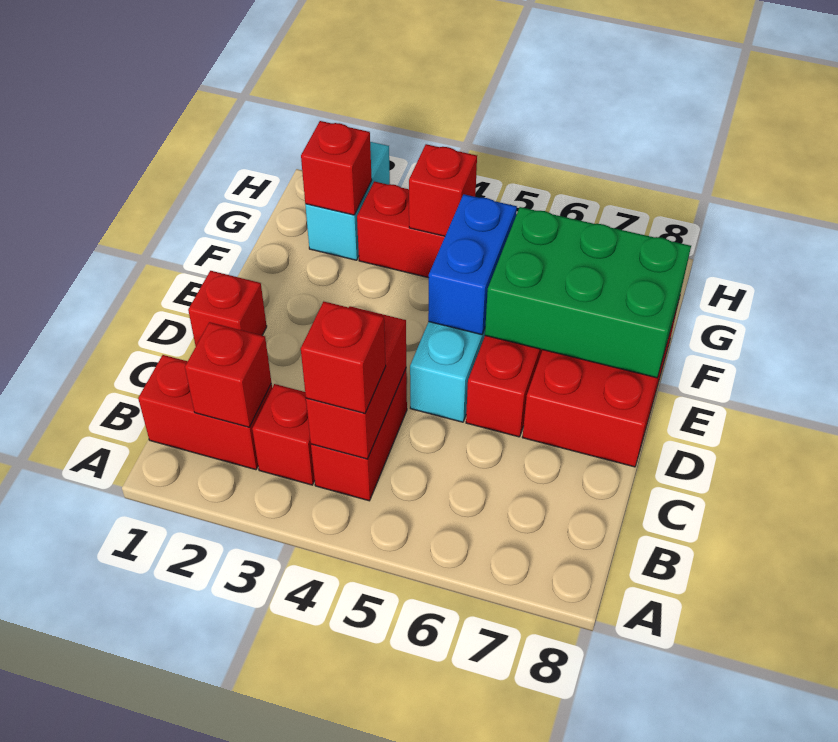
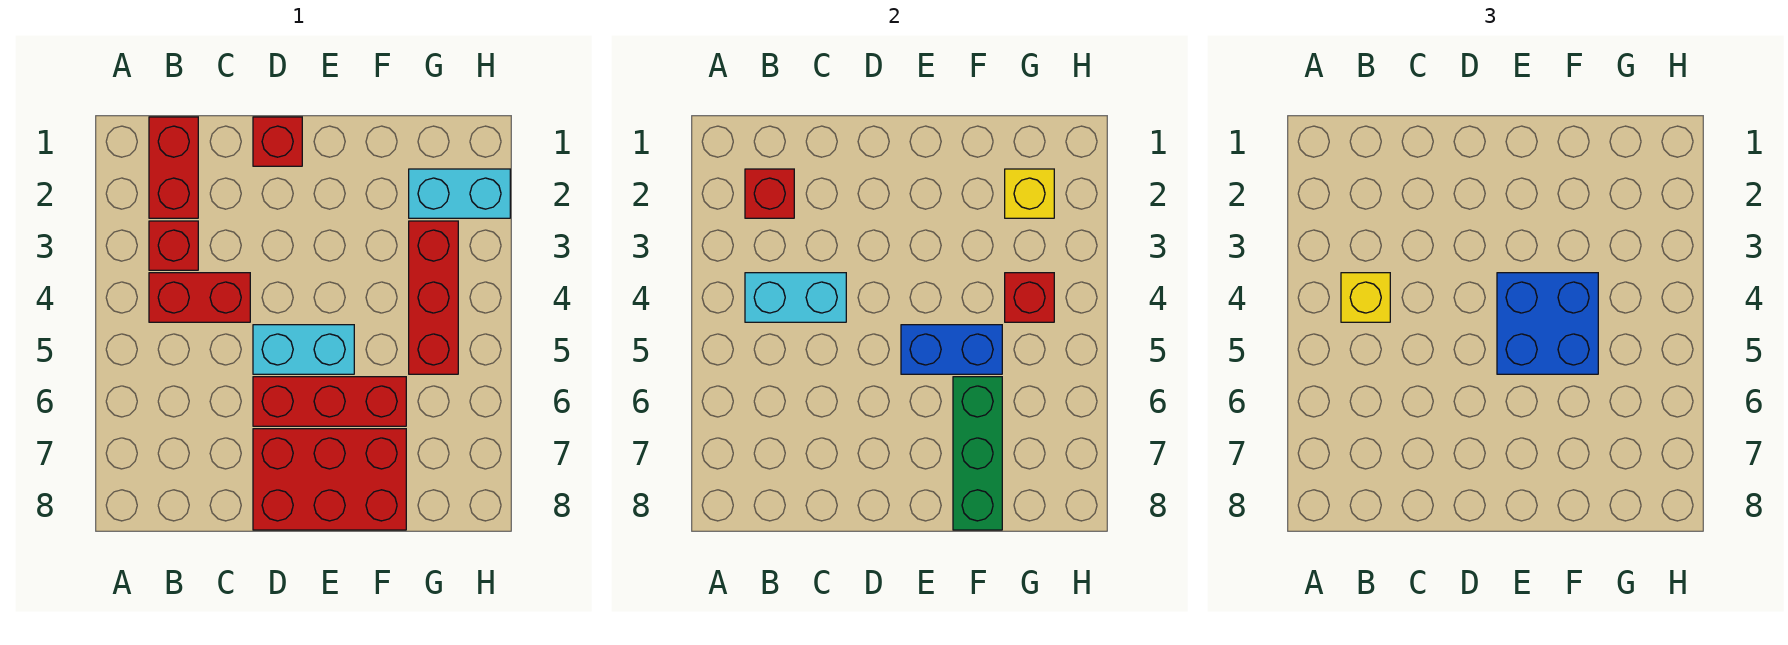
red 1x2 brick [306,306,406,459] -> cyan 1x2 brick [745,273,846,322]
red 1x1 brick [301,302,386,413] -> yellow 1x1 brick [1341,273,1390,322]
none -> blue 2x2 brick [1497,273,1598,374]
green 2x3 brick [485,207,691,378] -> green 1x3 brick [953,377,1002,530]
red 1x1 brick [301,121,372,215] -> yellow 1x1 brick [1005,169,1054,218]

